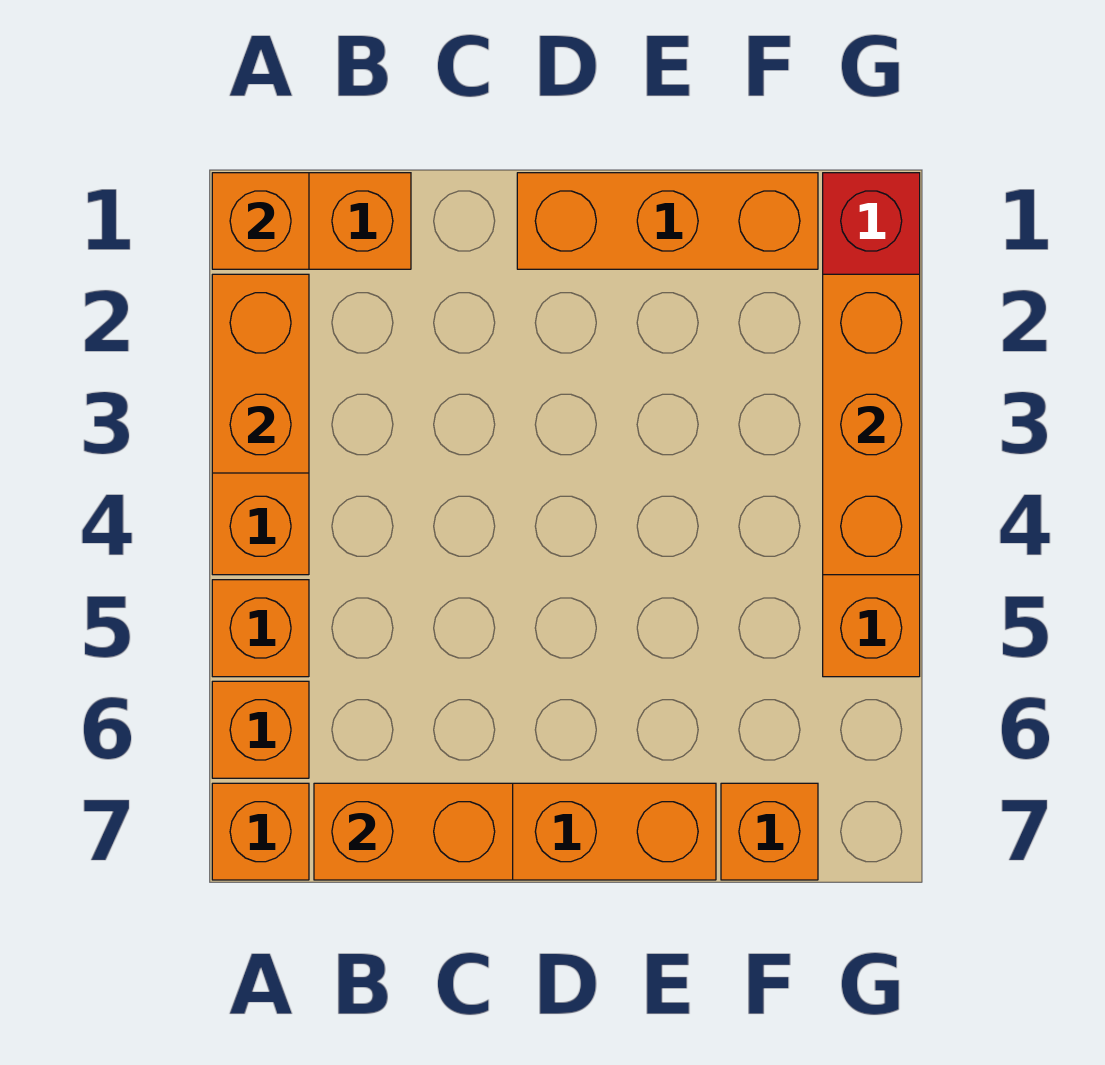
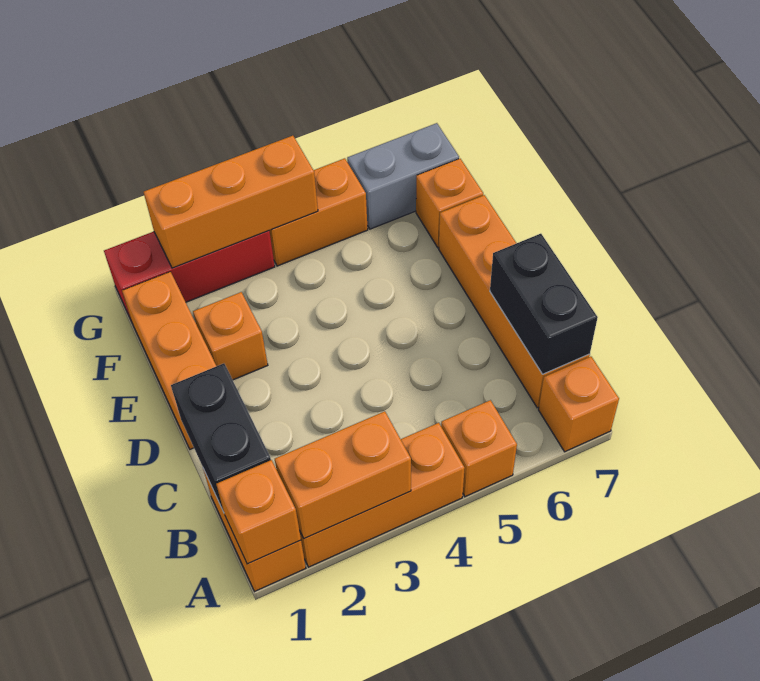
orange 1x1 brick [212,681,309,778] -> orange 1x1 brick moved to [193,292,268,380]
none -> black 1x2 brick [171,363,271,512]
orange 1x2 brick [314,783,513,880] -> black 1x2 brick [490,234,598,374]
none -> grey 1x2 brick [347,123,459,229]

